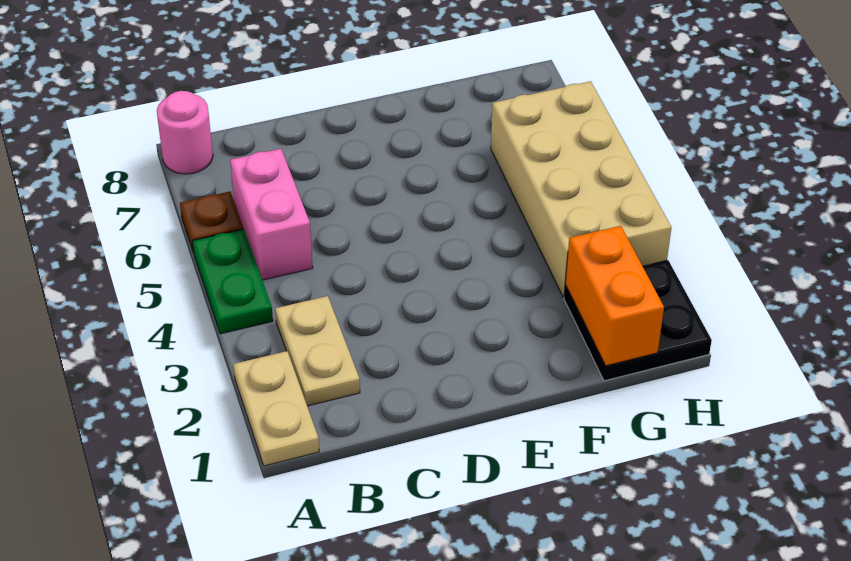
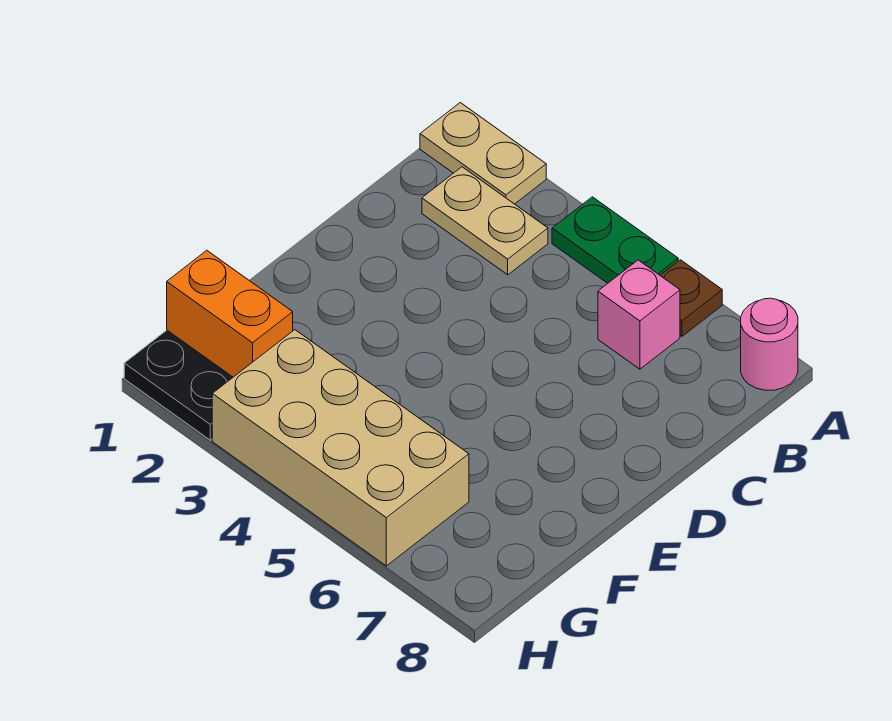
pink 1x2 brick [230,149,313,280] -> pink 1x1 brick [598,260,680,369]

